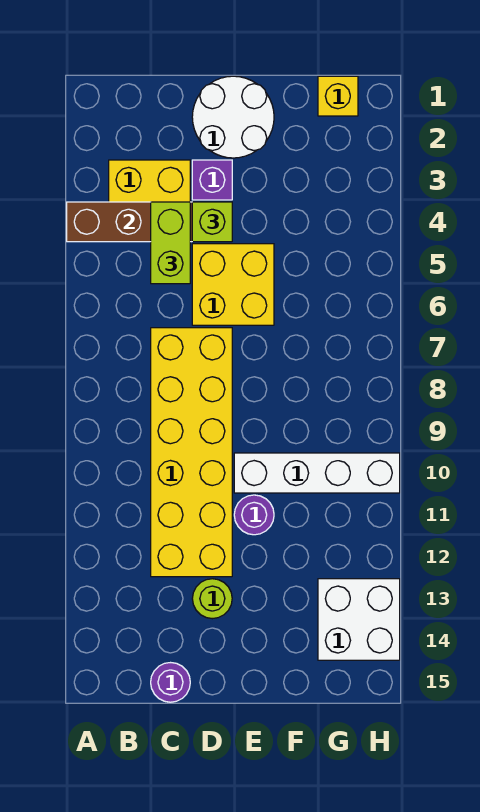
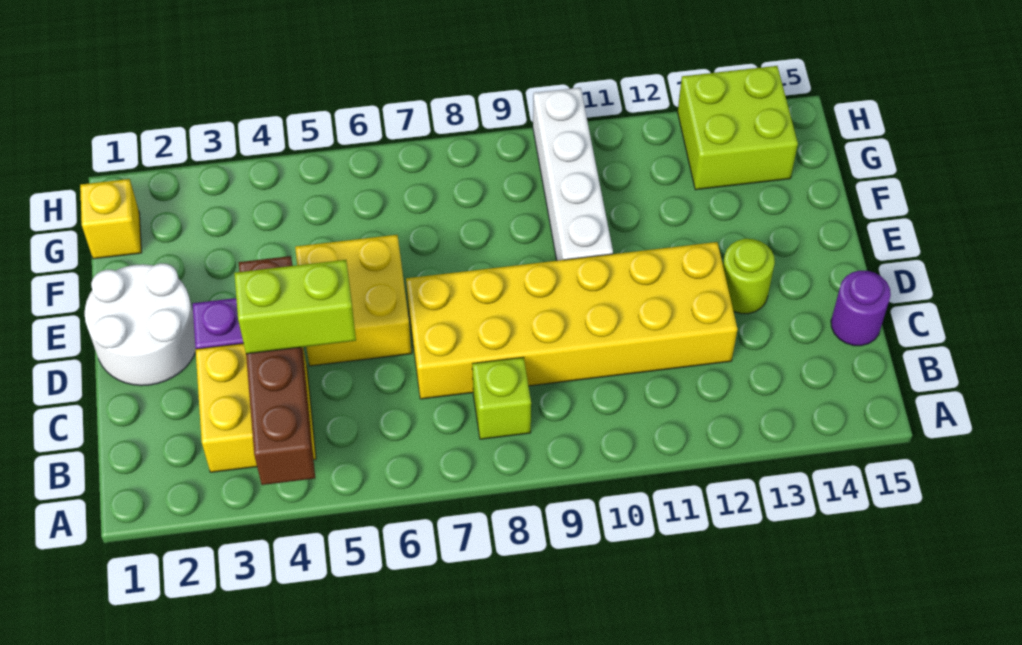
lime 1x1 brick [192,202,232,242] -> lime 1x1 brick moved to [472,357,531,439]
purple 1x1 round brick [234,495,274,535] -> none
white 2x2 brick [318,579,400,660] -> lime 2x2 brick [678,66,798,190]

